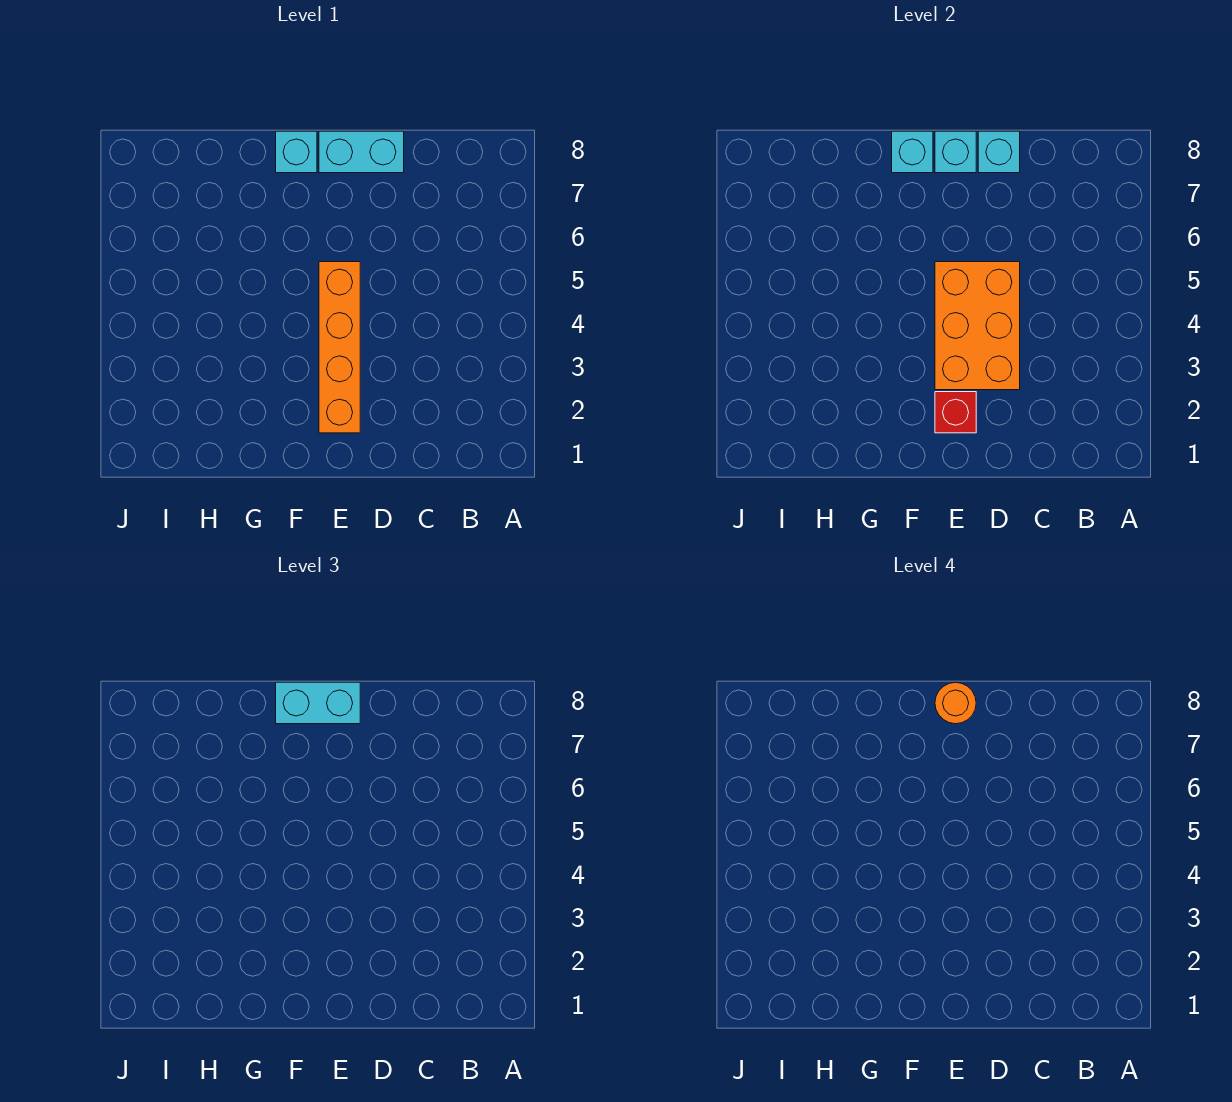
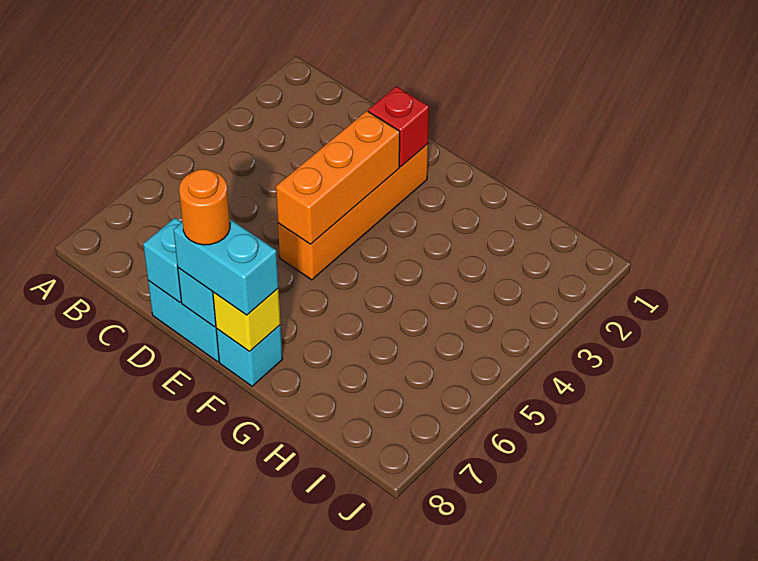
orange 2x3 brick [935,262,1020,390] -> orange 1x3 brick [276,111,400,244]
cyan 1x1 brick [892,131,933,173] -> yellow 1x1 brick [213,289,281,351]

